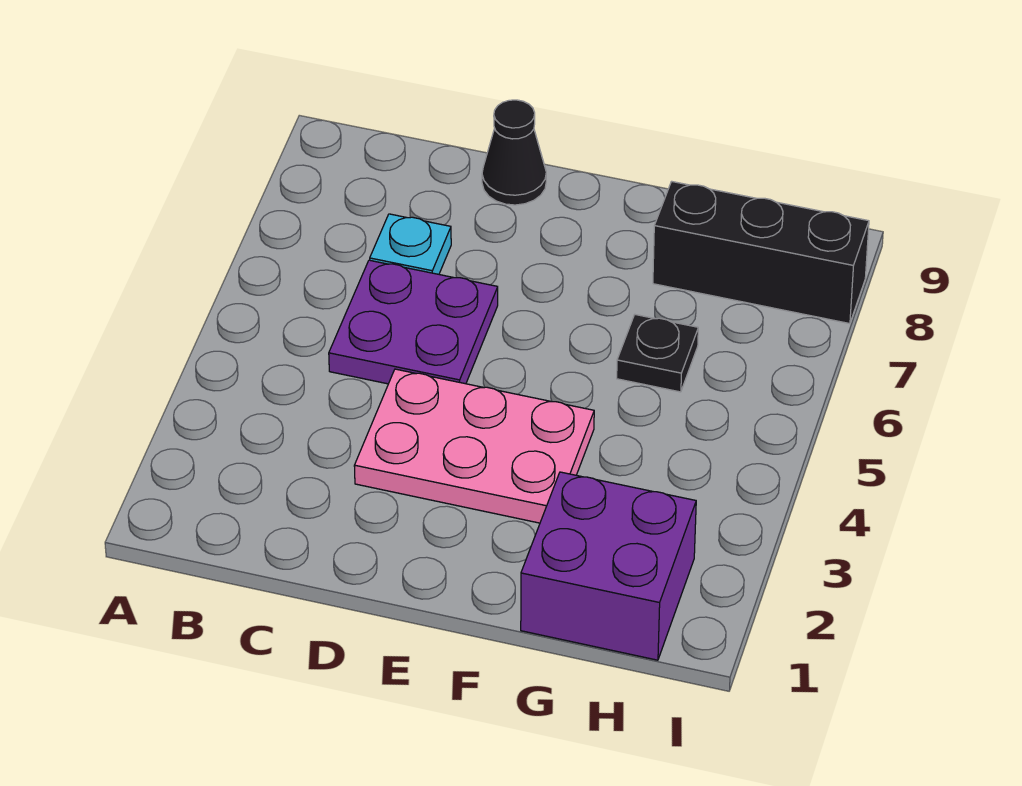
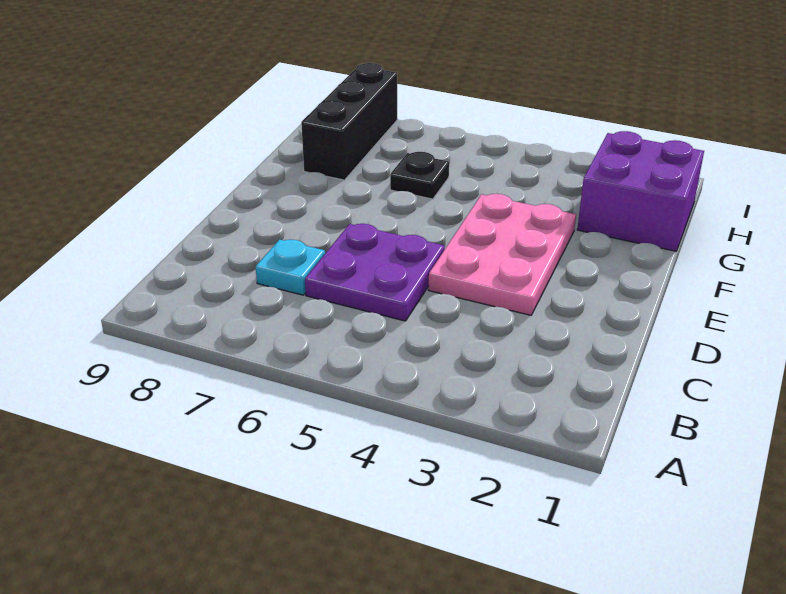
black 1x1 cone [482,100,546,205] -> none

